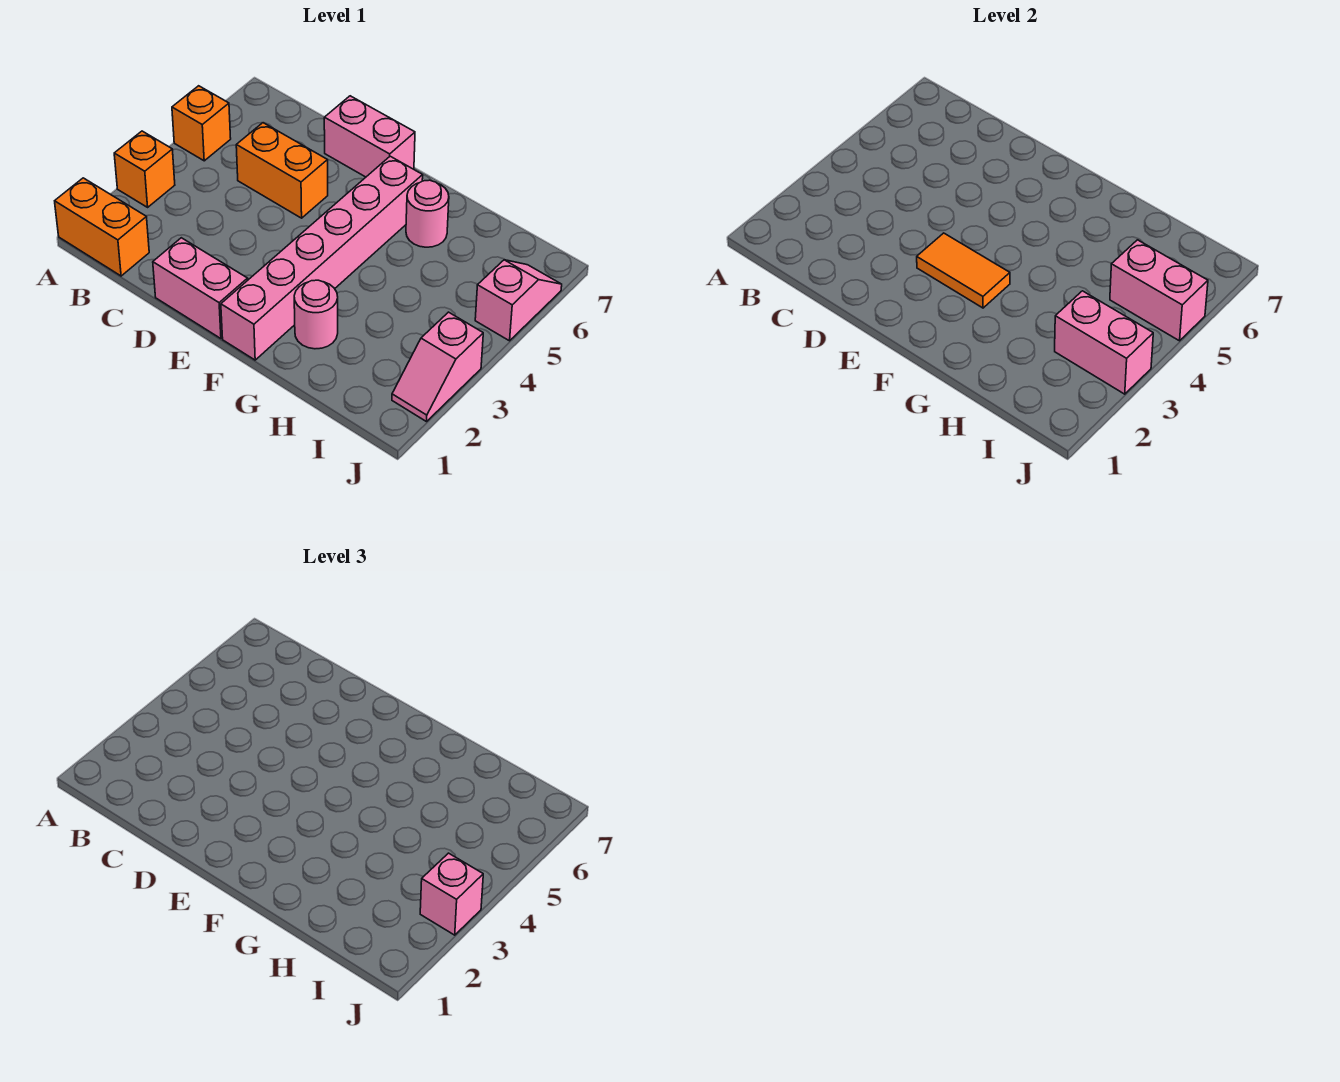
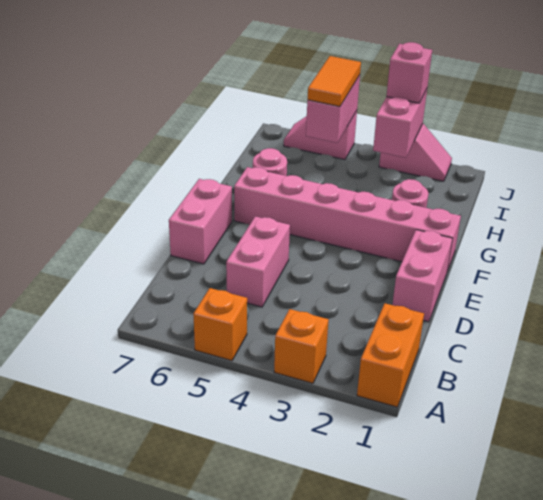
orange 1x2 brick [236,123,328,218] -> pink 1x2 brick [226,216,290,307]
orange 1x2 tile [917,233,1010,308] -> orange 1x2 tile moved to [308,56,361,106]

